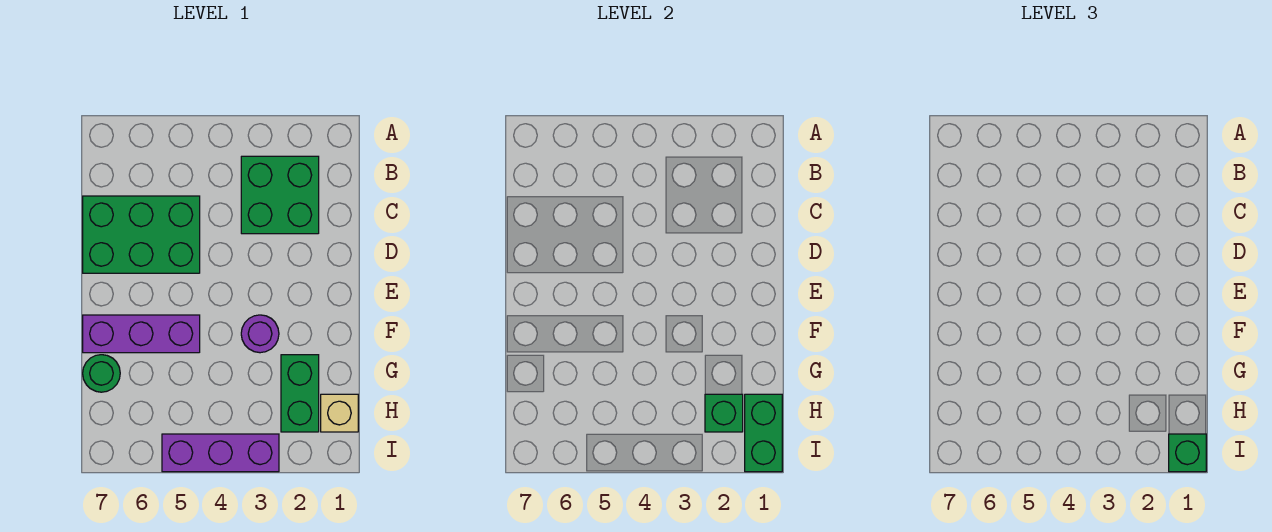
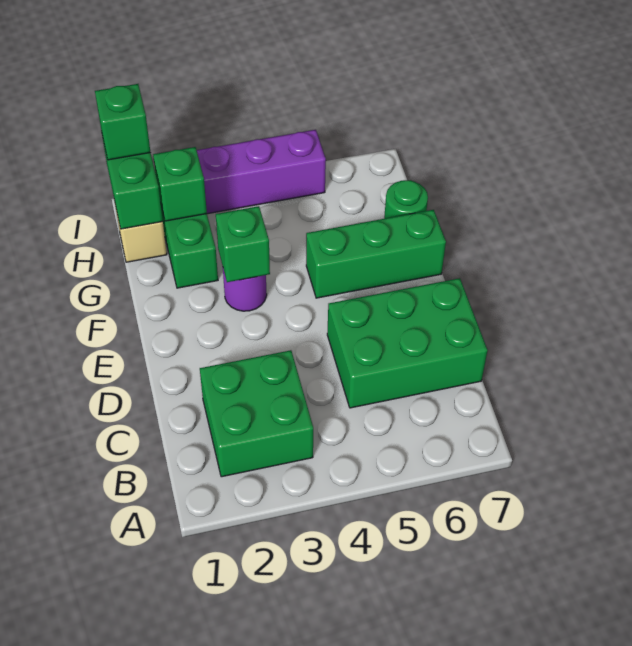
none -> green 1x1 brick [216,206,270,282]
purple 1x3 brick [83,315,200,353] -> green 1x3 brick [306,210,446,298]

